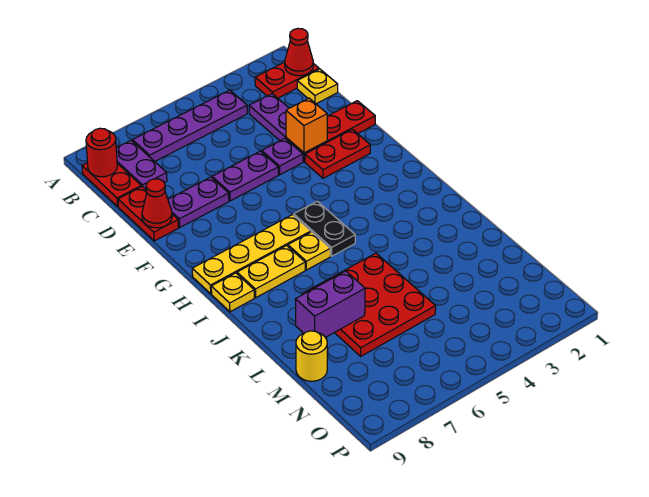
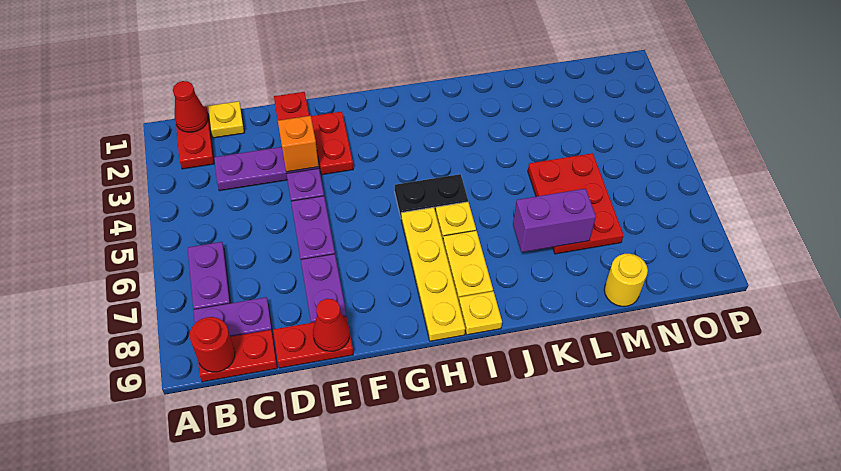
purple 1x4 plate [133,90,247,161] -> purple 1x2 plate [188,242,231,309]
red 3x3 plate [302,253,436,356] -> red 2x3 plate [528,153,624,254]
purple 1x2 brick [295,271,365,338] -> purple 1x2 brick turned to [513,188,596,252]

